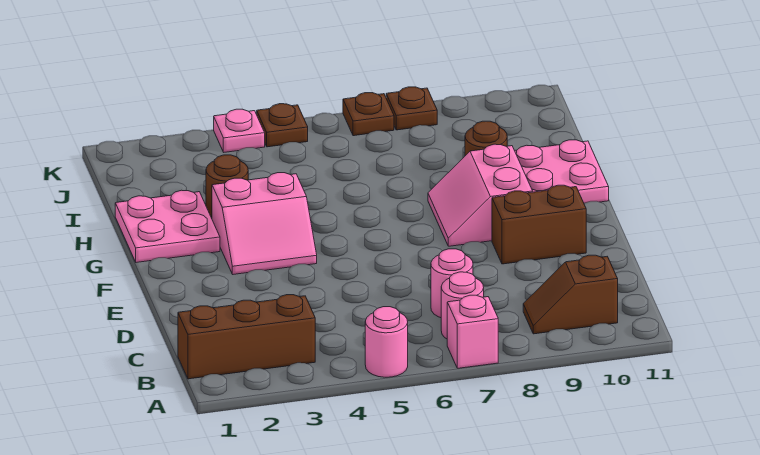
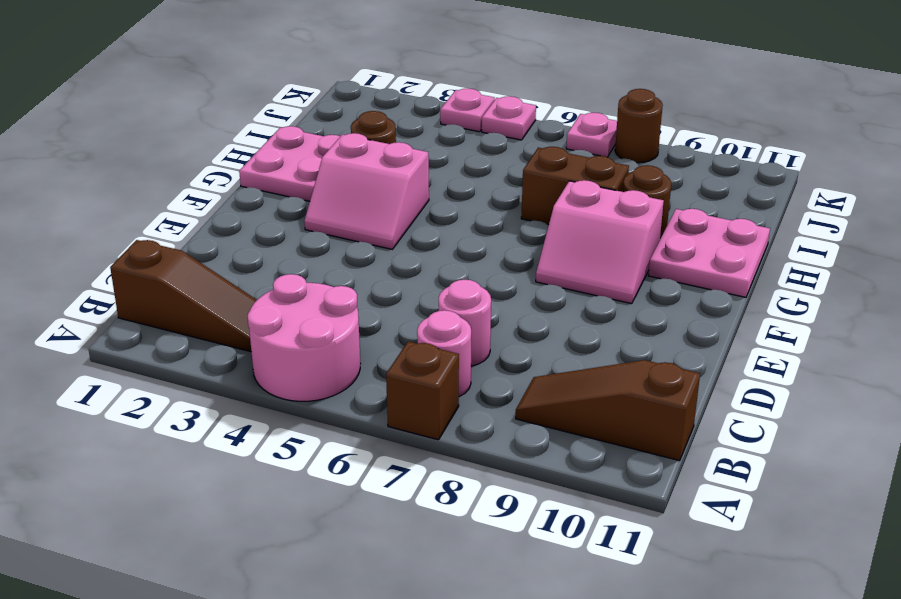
pink 1x1 round brick [365,307,408,377] -> pink 2x2 round brick [247,274,361,401]
pink 1x1 brick [447,295,498,368] -> brown 1x1 brick [386,341,459,440]
brown 1x3 brick [178,295,315,379] -> brown 1x3 slope [110,240,257,352]
brown 1x2 slope [523,255,618,334] -> brown 1x3 slope [516,360,700,461]
brown 1x2 brick [492,185,586,264] -> brown 1x2 brick moved to [521,147,629,225]
pink 2x2 slope [428,144,533,246] -> pink 2x2 slope turned to [536,180,664,304]
brown 1x1 plate [257,104,308,147] -> pink 1x1 plate [482,96,536,140]
brown 1x1 plate [343,93,394,136] -> pink 1x1 plate [566,113,617,157]
brown 1x1 plate [386,87,437,130] -> brown 1x1 round brick [615,89,663,163]

